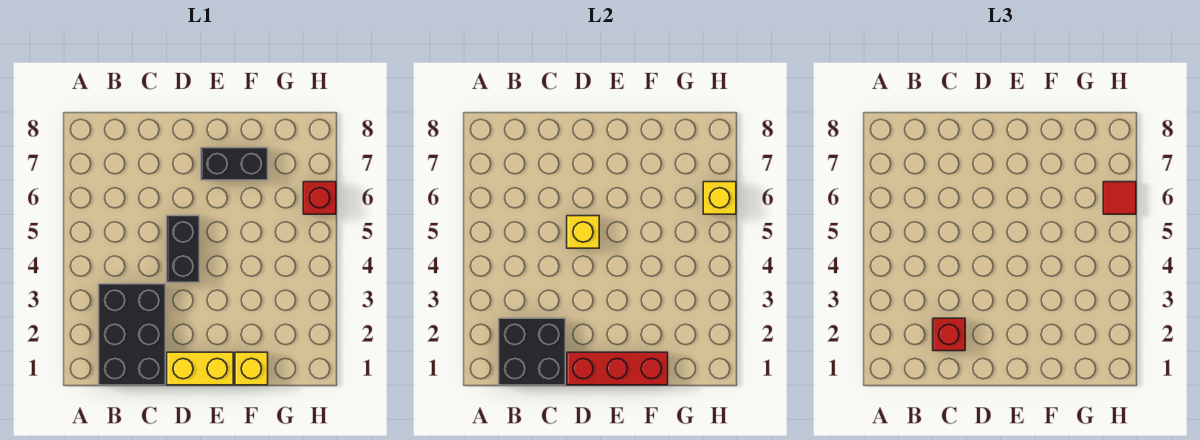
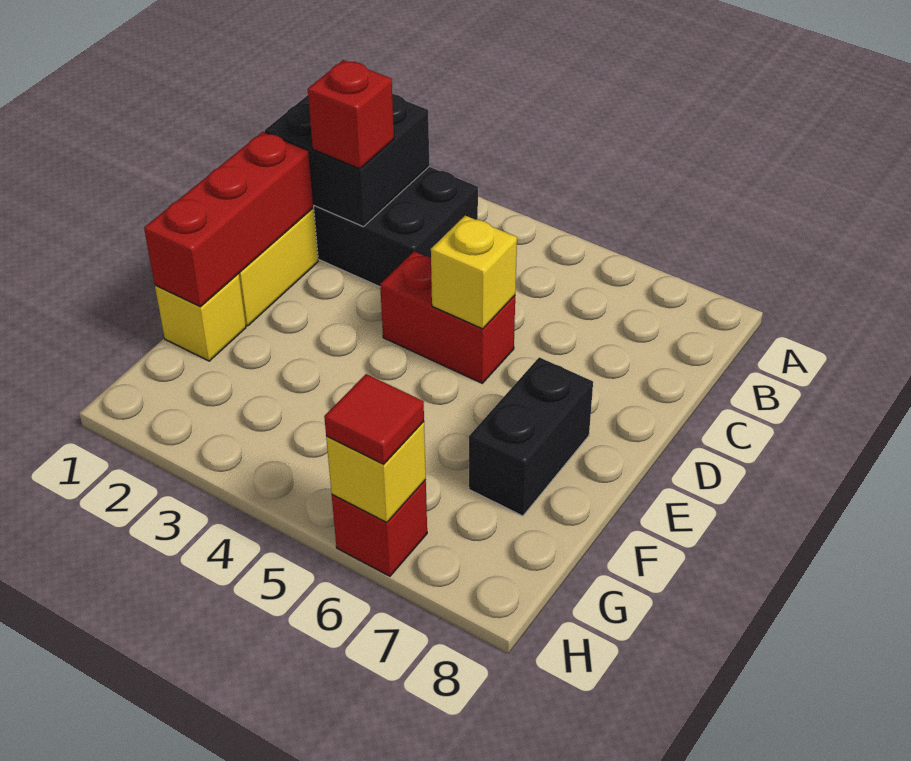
black 1x2 brick [167,216,199,282] -> red 1x2 brick [380,252,515,383]

